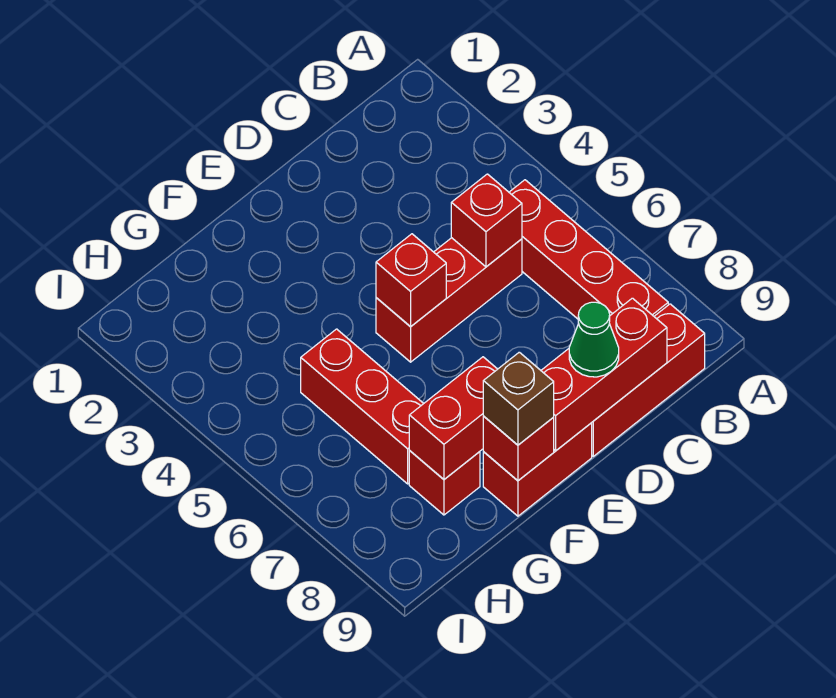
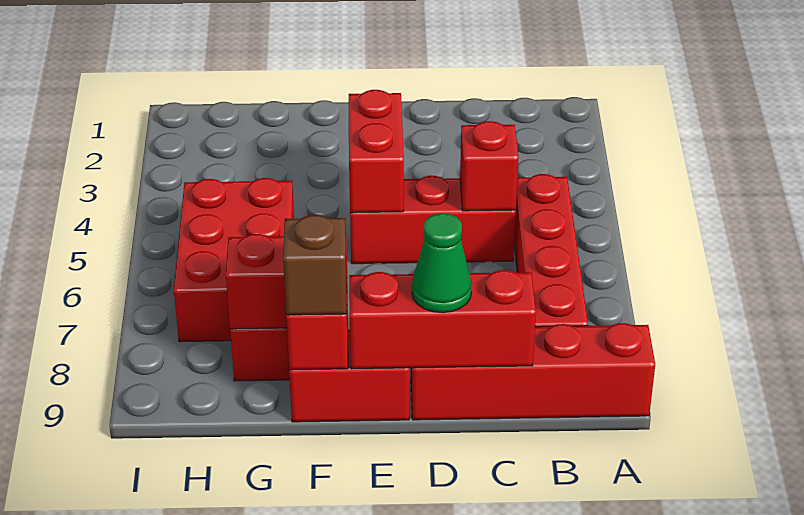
red 1x3 brick [592,304,705,456] -> red 1x4 brick [411,323,655,420]
red 1x1 brick [376,234,446,327] -> red 1x2 brick [349,90,404,213]
red 1x3 brick [301,329,424,484] -> red 2x3 brick [174,178,294,342]

